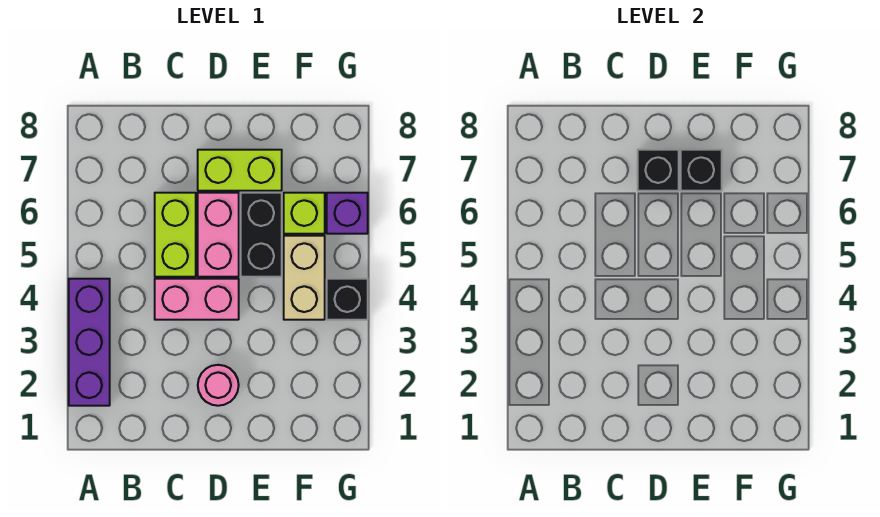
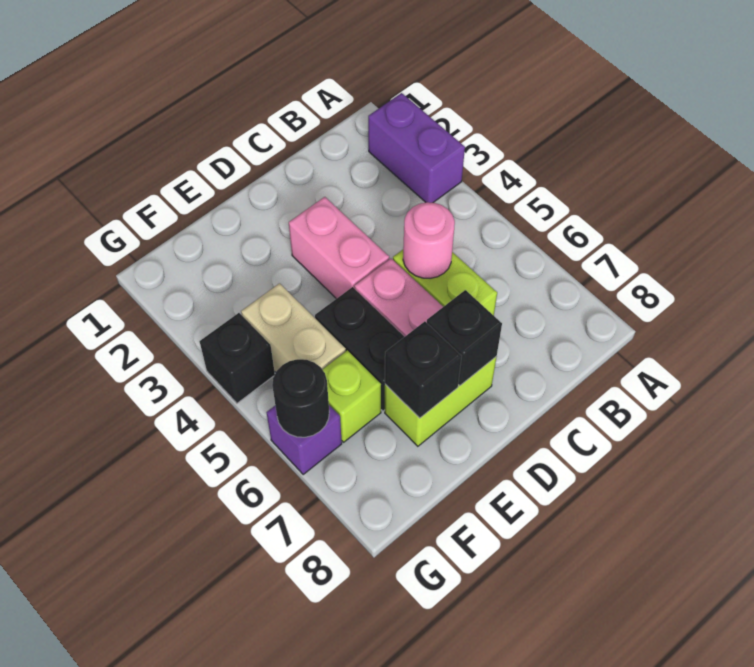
purple 1x3 brick [69,279,110,406] -> purple 1x2 brick [368,93,465,203]
pink 1x2 brick [155,279,239,320] -> pink 1x2 brick turned to [289,197,389,299]
pink 1x1 round brick [198,365,239,406] -> pink 1x1 round brick moved to [403,202,455,278]
none -> black 1x1 round brick [272,359,329,437]

